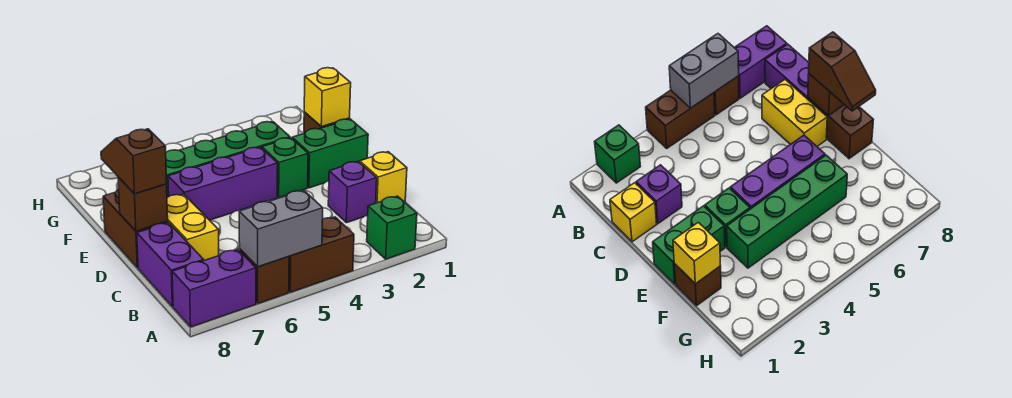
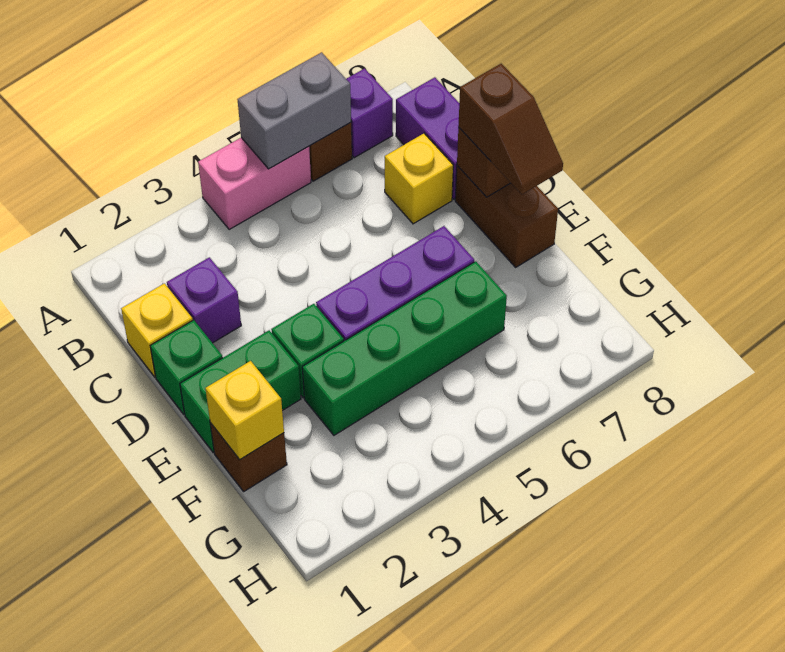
green 1x1 brick [367,196,417,259] -> green 1x1 brick moved to [150,320,223,414]
brown 1x2 brick [289,217,354,292] -> pink 1x2 brick [198,138,311,230]
purple 1x2 brick [172,249,256,327] -> purple 1x1 brick [346,69,393,158]
yellow 1x2 brick [167,194,219,260] -> yellow 1x1 brick [385,133,453,224]

